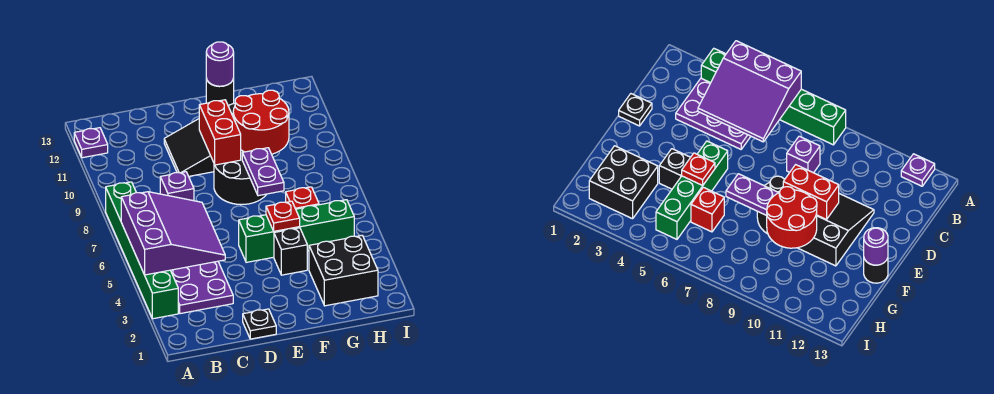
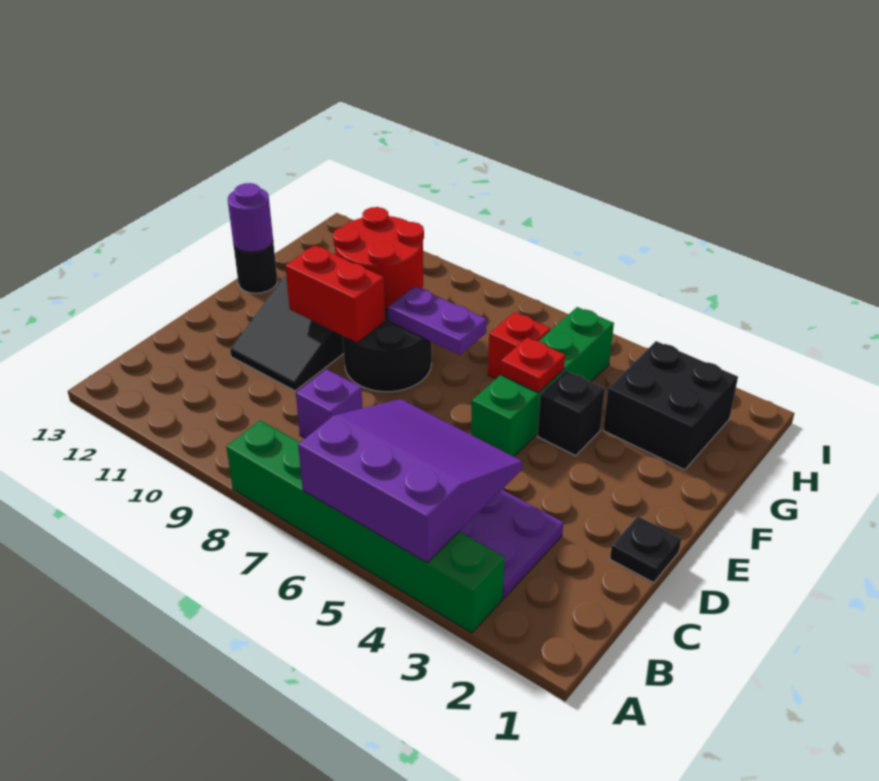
purple 1x1 plate [74,128,108,158] -> none

